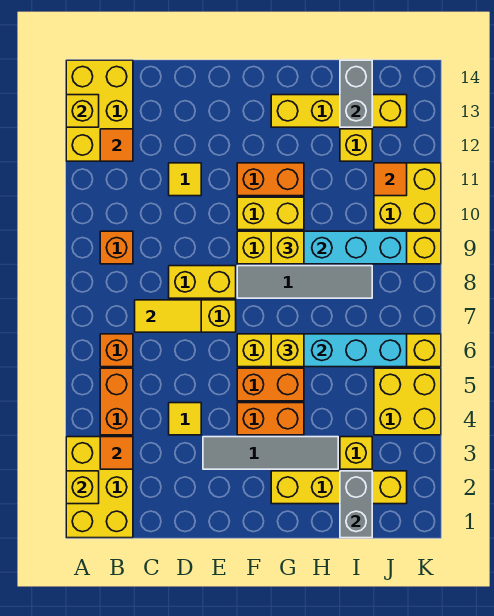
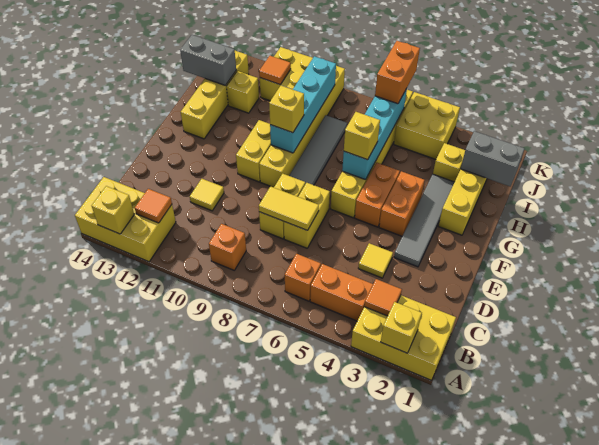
yellow 1x2 tile [135,300,201,332] -> yellow 1x2 tile turned to [259,186,319,230]
orange 1x2 brick [237,163,304,196] -> orange 1x2 brick moved to [375,41,420,104]

